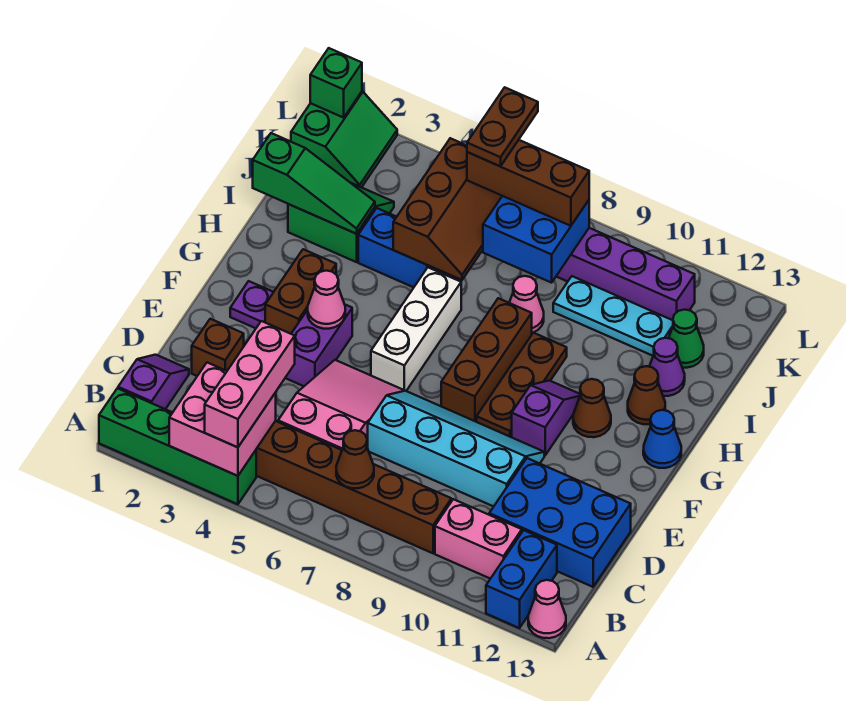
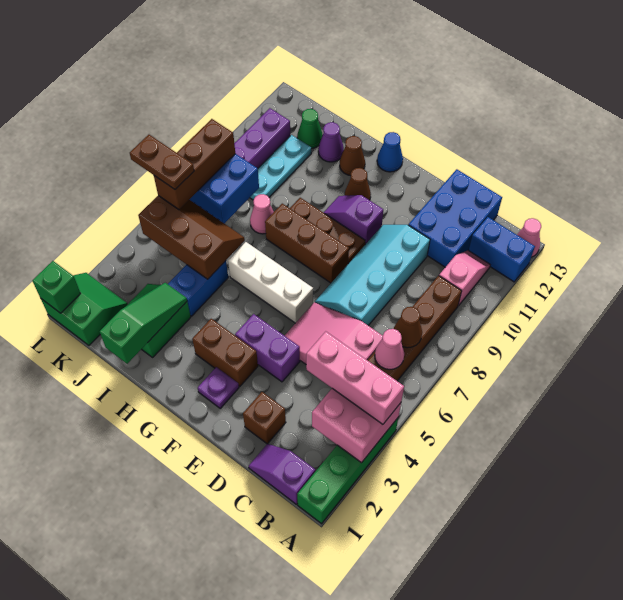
pink 1x2 brick [435,499,522,579] -> pink 1x2 slope [439,250,490,306]
pink 1x1 cone [308,271,345,329] -> pink 1x1 cone moved to [375,329,404,370]

